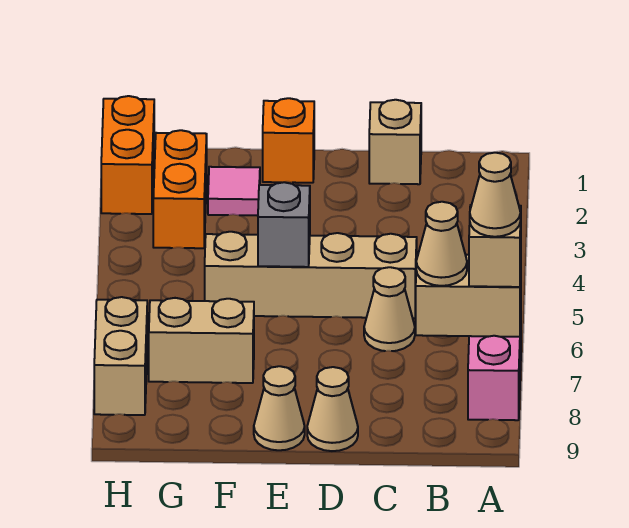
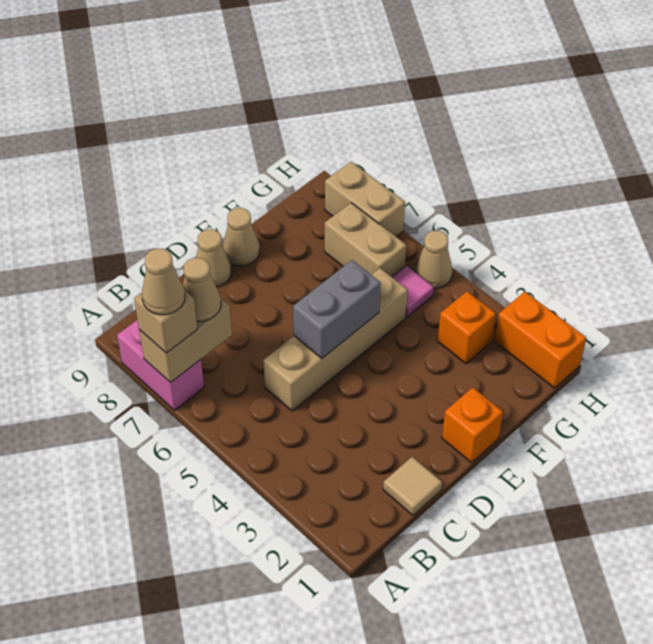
tan 1x1 brick [369,100,421,184] -> tan 1x1 tile [383,457,442,515]
tan 1x1 cone [364,267,415,351] -> tan 1x1 cone moved to [415,231,452,289]
grey 1x1 brick [258,182,310,267] -> grey 1x2 brick [293,260,381,358]
pink 1x1 tile [208,167,260,216] -> pink 1x1 tile moved to [392,266,434,317]
tan 1x2 brick [149,298,254,383] -> tan 1x2 brick turned to [325,203,406,277]
orange 1x2 brick [153,130,207,248] -> orange 1x1 brick [438,291,496,364]

